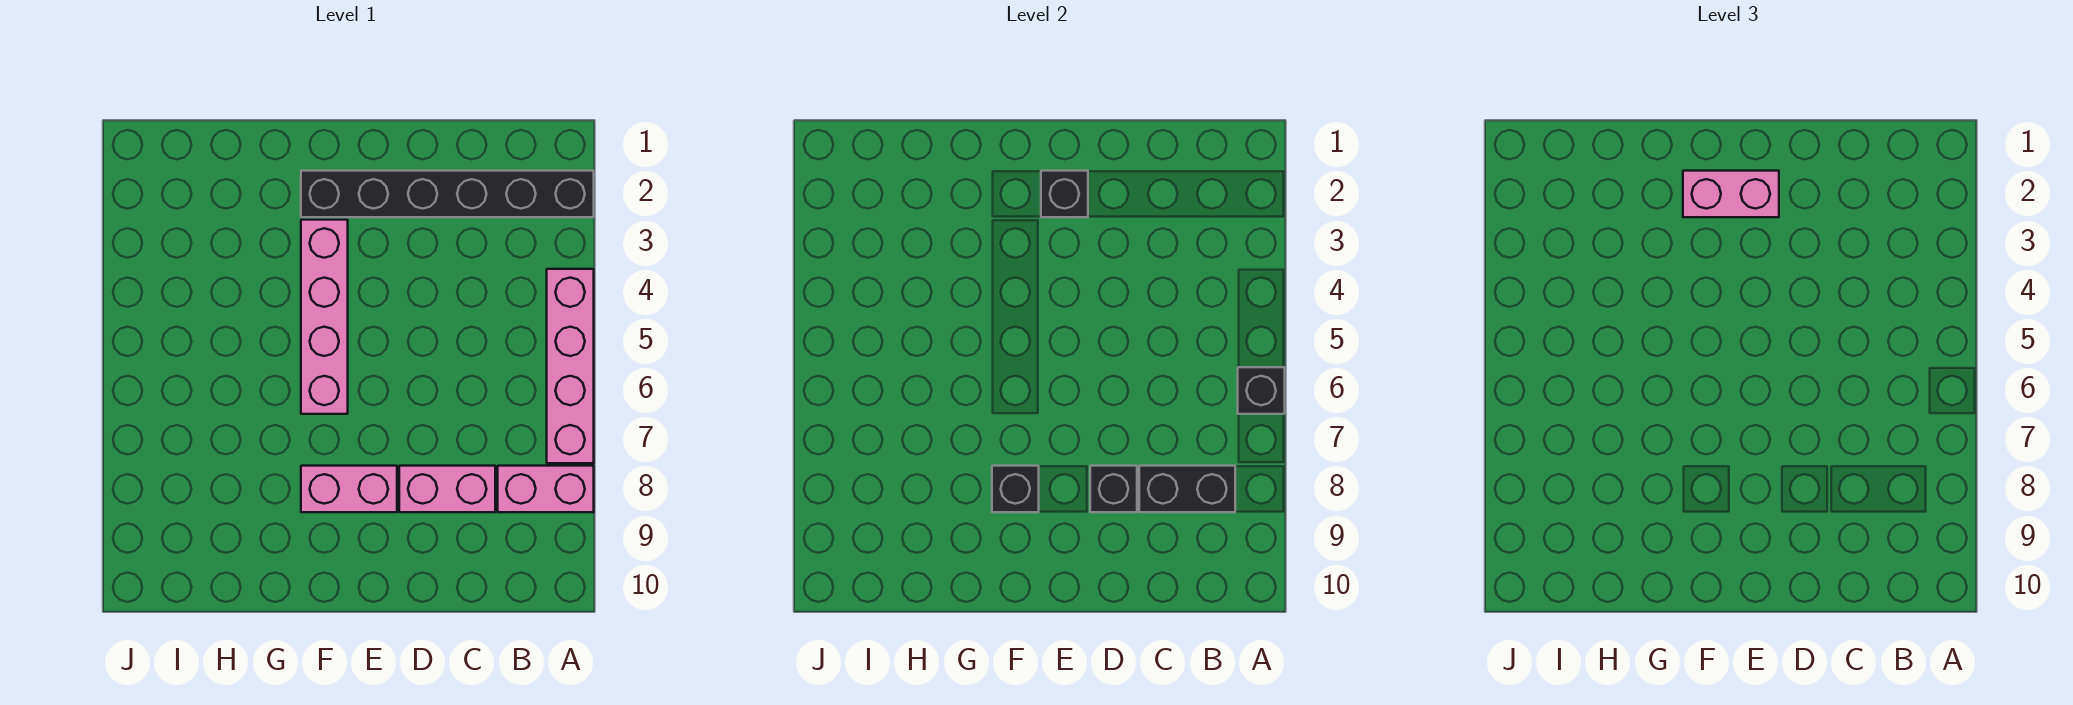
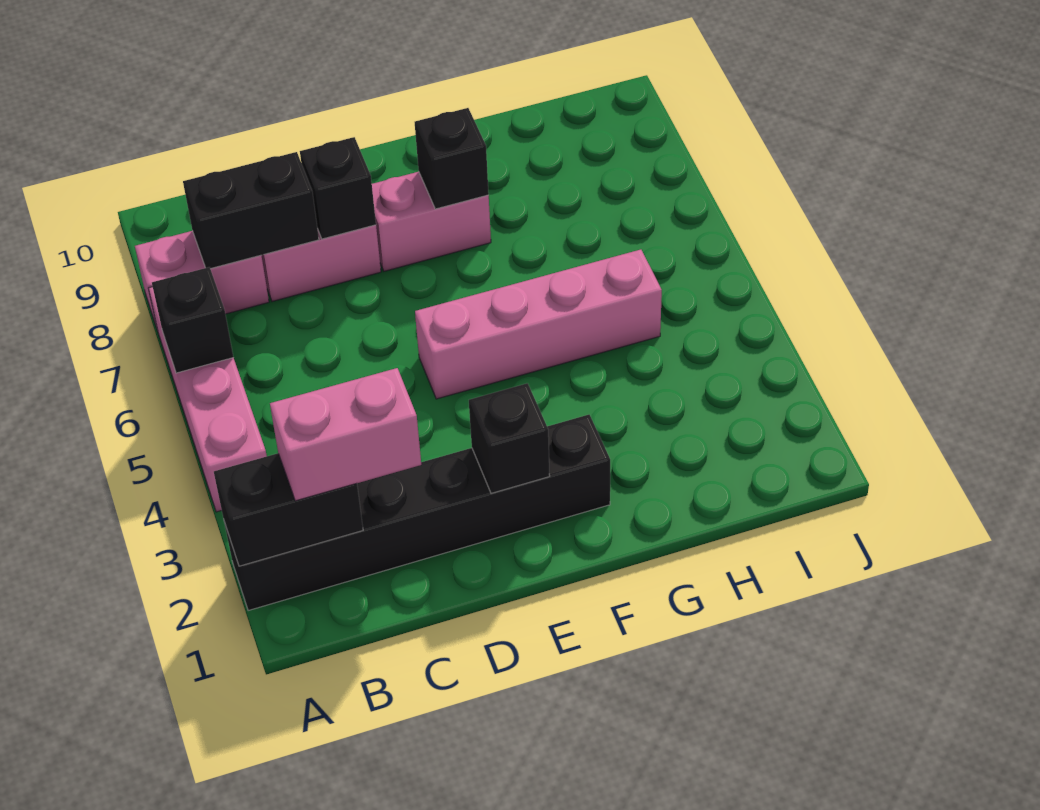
none -> black 1x2 brick [214,453,363,566]
pink 1x2 brick [1683,171,1779,217] -> pink 1x2 brick moved to [270,368,421,501]
pink 1x4 brick [301,220,348,414] -> pink 1x4 brick turned to [415,250,662,399]

